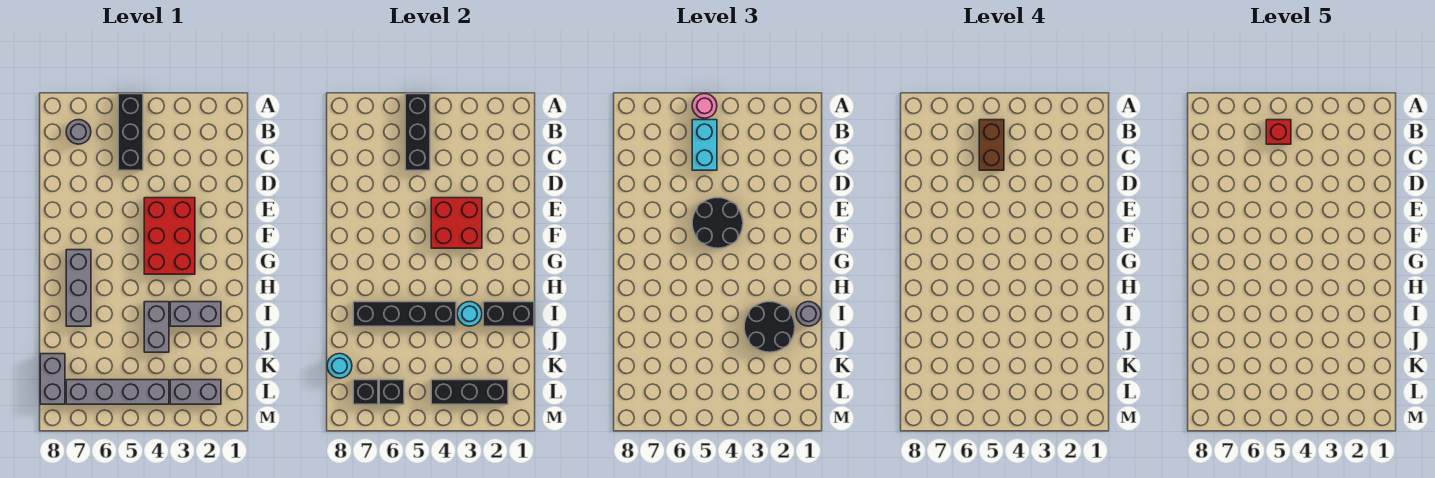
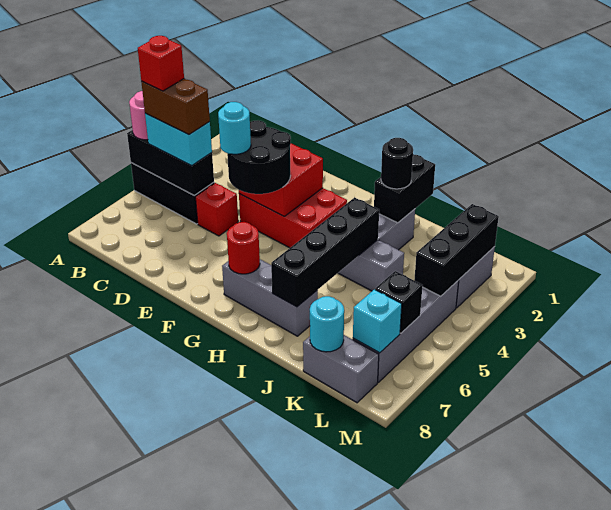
grey 1x1 round brick [66,120,91,144] -> none
none -> red 1x1 brick [196,183,238,236]
none -> red 1x1 round brick [227,222,260,274]
grey 1x1 round brick [796,302,821,326] -> none
black 2x2 round brick [744,302,795,352] -> black 1x1 round brick [381,138,413,189]
cyan 1x1 round brick [457,302,482,326] -> cyan 1x1 round brick moved to [218,102,251,154]
black 1x1 brick [353,380,378,404] -> cyan 1x1 brick [353,289,402,353]

